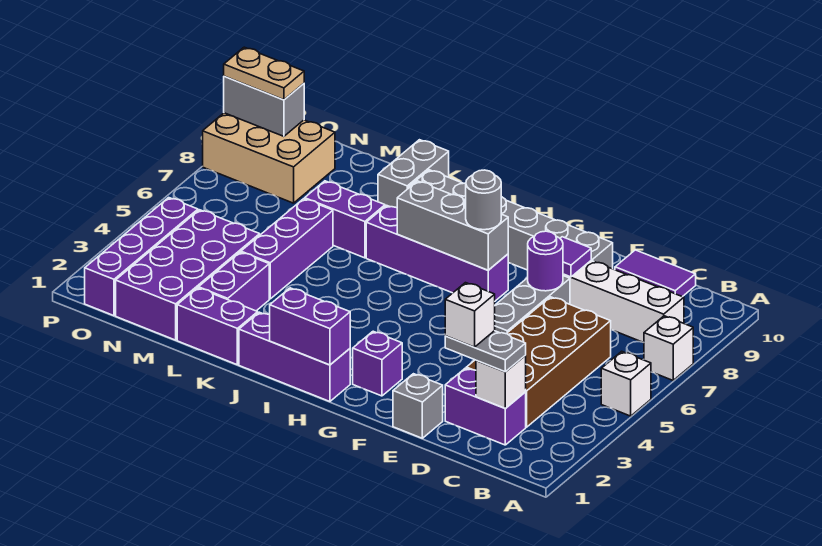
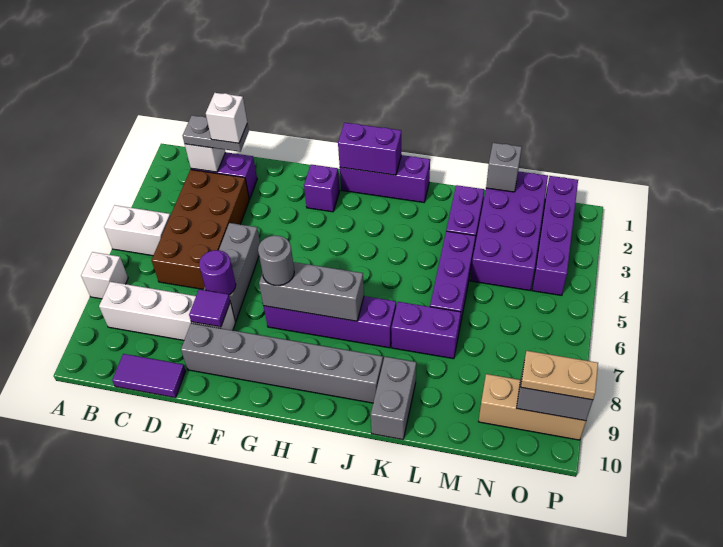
white 1x1 brick [601,351,651,416] -> white 1x2 brick [104,205,170,256]
grey 1x1 brick [393,374,443,438] -> grey 1x1 brick moved to [486,143,522,192]
purple 1x2 brick [177,288,258,365] -> none
tan 2x3 brick [203,113,335,203] -> tan 1x3 brick [479,374,586,440]

